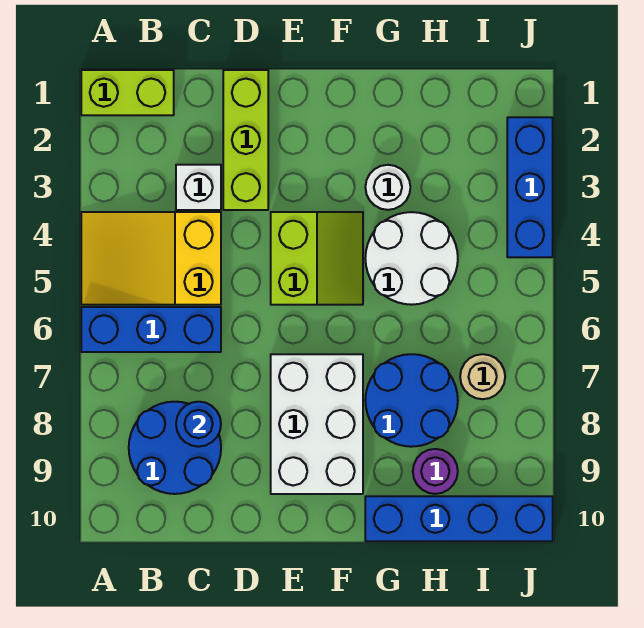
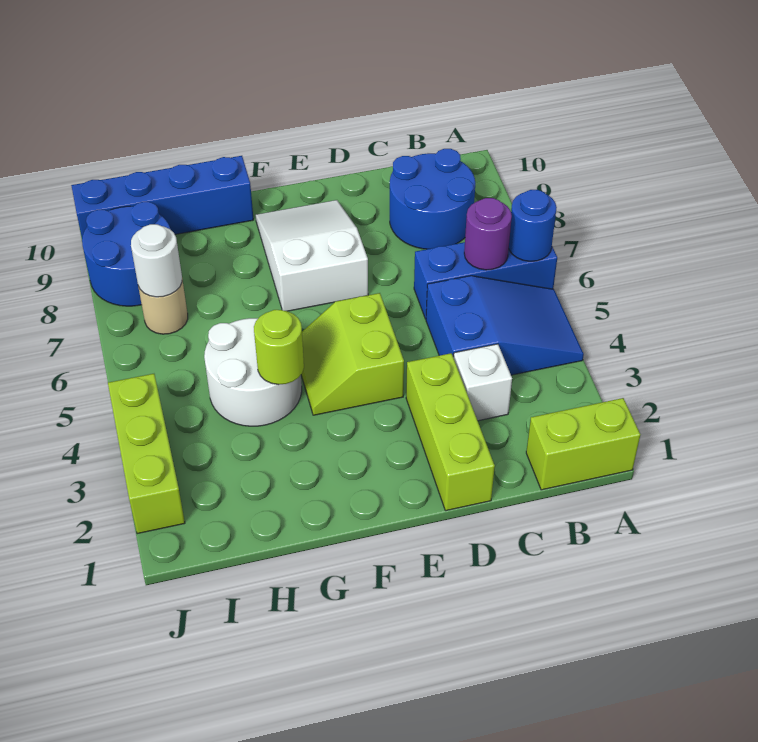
yellow 2x3 slope [81,212,221,305] -> blue 2x3 slope [426,276,584,375]
blue 1x1 round brick [176,402,221,447] -> blue 1x1 round brick moved to [509,190,557,261]
white 2x3 brick [271,354,363,494] -> white 2x3 slope [256,200,368,311]
white 1x1 round brick [365,165,410,210] -> white 1x1 round brick moved to [131,224,182,297]
none -> lime 1x1 round brick [254,310,304,384]
blue 2x2 round brick [365,354,458,447] -> blue 2x2 round brick moved to [82,202,171,306]
purple 1x1 round brick [413,449,458,494] -> purple 1x1 round brick moved to [464,198,512,270]
blue 1x3 brick [507,117,553,257] -> lime 1x3 brick [108,374,185,534]

